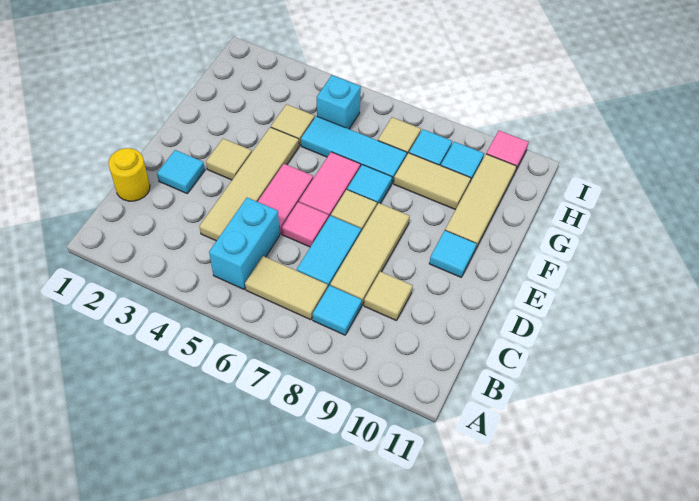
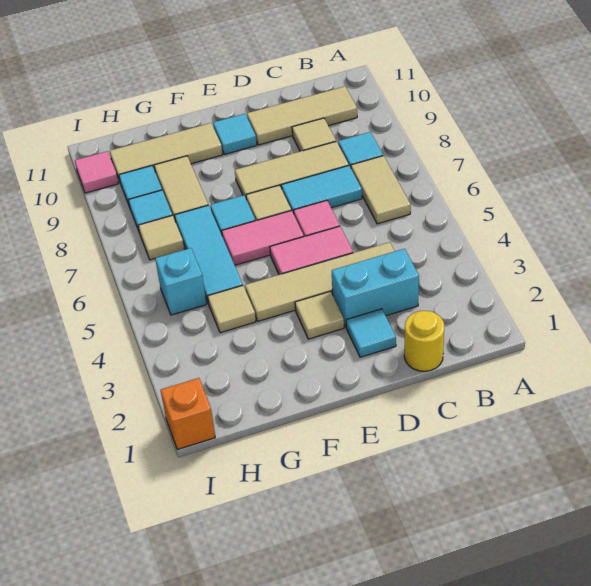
cyan 1x2 brick [209,198,280,289] -> cyan 1x2 brick moved to [332,249,419,327]
none -> tan 1x3 tile [247,86,357,145]
none -> orange 1x1 brick [161,378,215,450]

